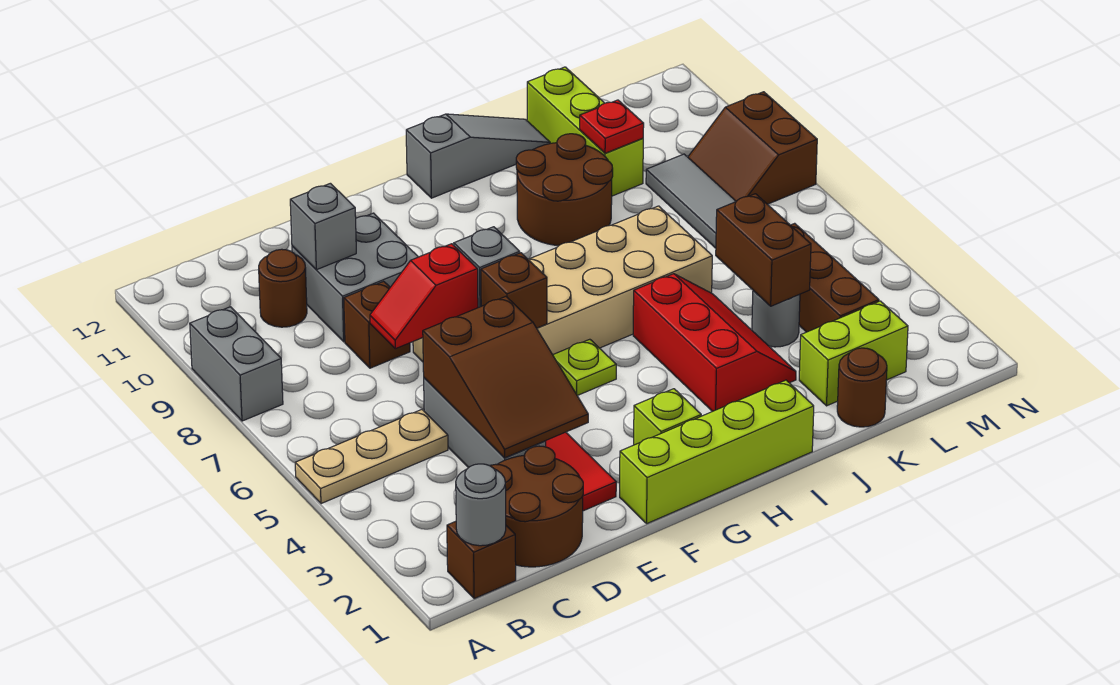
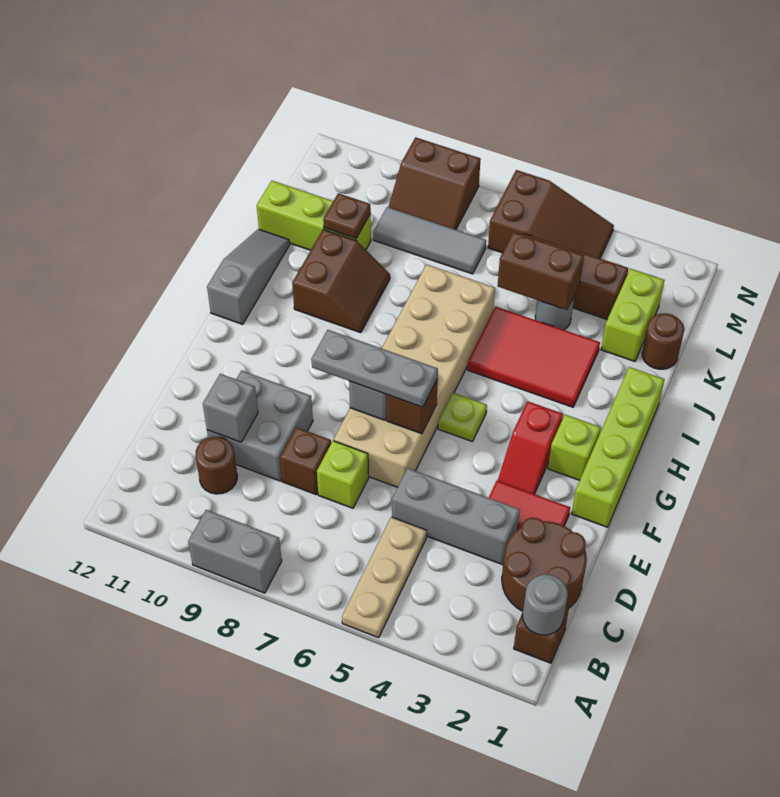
brown 2x3 slope [423,297,588,458] -> brown 2x3 slope moved to [488,170,614,258]
none -> lime 1x1 brick [317,441,369,508]
red 1x2 slope [370,244,478,349] -> red 1x2 slope moved to [498,401,563,494]
none -> grey 1x3 plate [311,330,438,407]
red 2x3 slope [633,274,796,412] -> red 2x3 tile [467,307,600,407]
brown 2x2 round brick [516,134,613,246] -> brown 2x2 slope [292,229,390,333]
red 1x1 plate [580,100,644,153] -> brown 1x1 plate [323,193,371,239]

